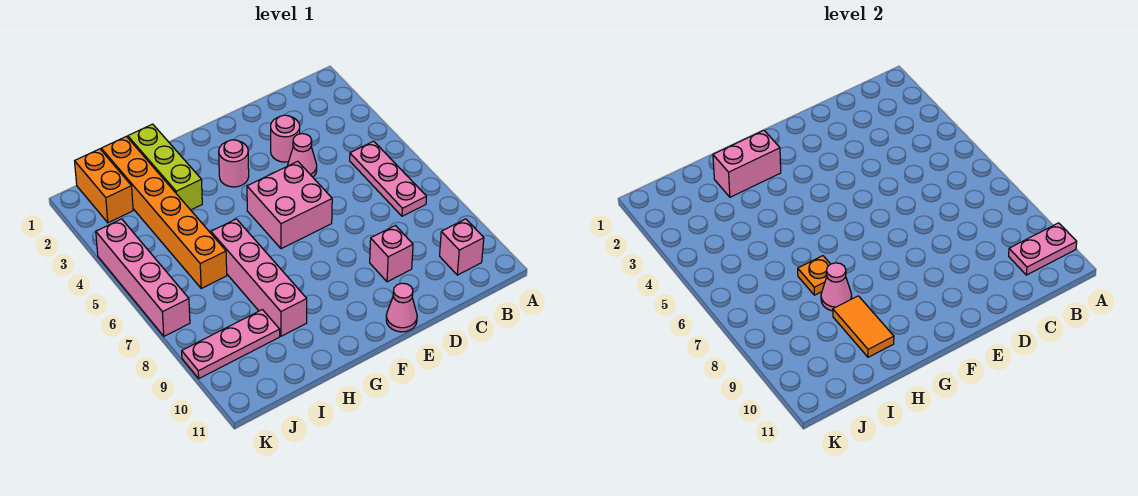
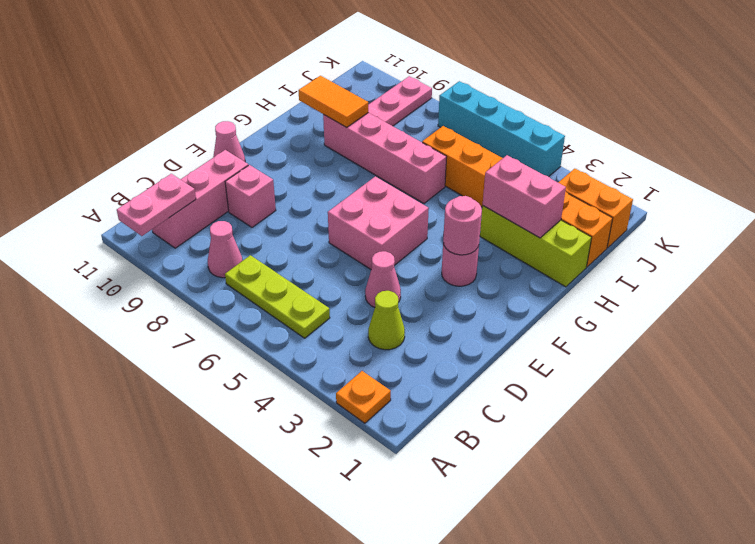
pink 1x3 plate [350,141,427,216] -> lime 1x3 plate [225,255,330,338]
pink 1x1 brick [440,219,484,275] -> pink 1x3 brick [152,150,248,248]
none -> lime 1x1 cone [368,291,405,350]
pink 1x1 round brick [271,115,300,162] -> pink 1x1 round brick moved to [443,196,482,255]
pink 1x2 brick [713,131,781,197] -> pink 1x2 brick turned to [483,155,566,238]
orange 1x1 plate [798,256,830,295] -> orange 1x1 plate moved to [336,371,391,423]
pink 1x1 cone [821,263,852,311] -> pink 1x1 cone moved to [208,221,243,278]
pink 1x4 brick [96,219,190,336] -> cyan 1x4 brick [438,81,565,177]

